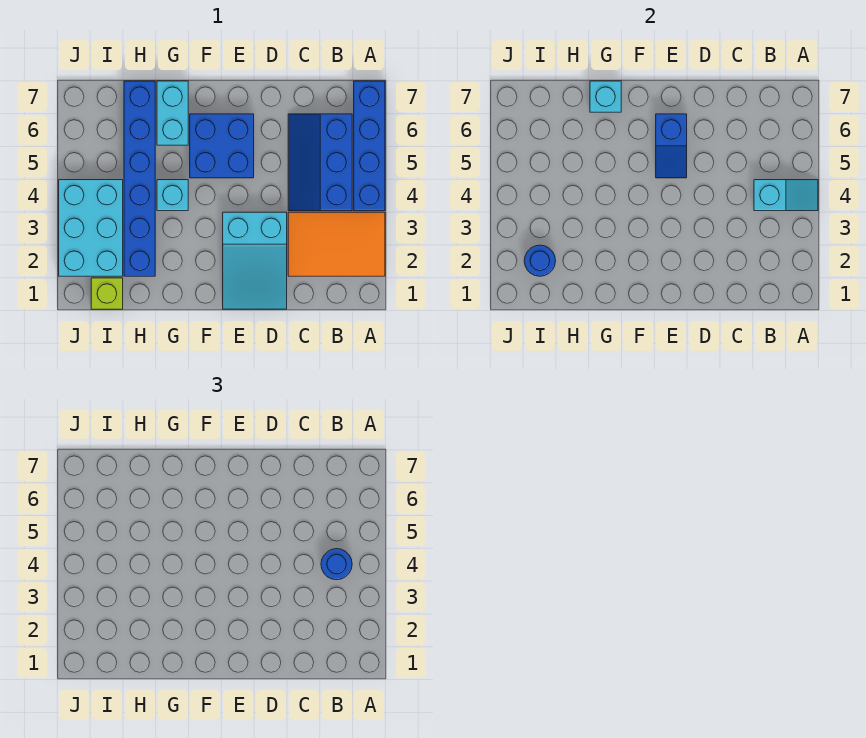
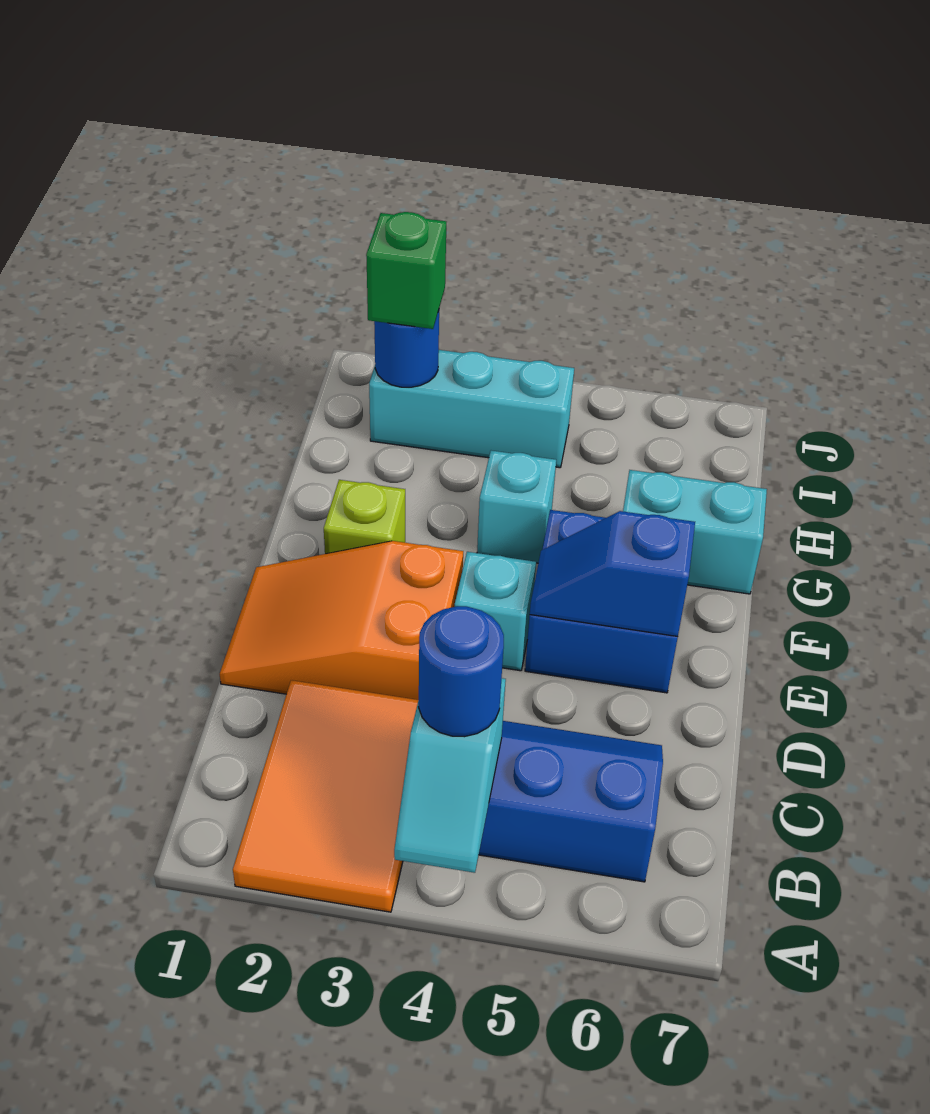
blue 1x4 brick [354,81,385,211] -> none
cyan 2x3 slope [223,212,287,309] -> orange 2x3 slope [220,541,463,700]
cyan 1x1 brick [590,81,621,112] -> cyan 1x1 brick moved to [455,552,536,671]
blue 1x6 brick [124,81,155,276] -> none
lime 1x1 brick [91,278,123,309] -> lime 1x1 brick moved to [324,480,405,554]
cyan 2x3 brick [59,180,123,276] -> cyan 1x3 brick [369,350,574,468]
none -> green 1x1 brick [366,212,446,329]

